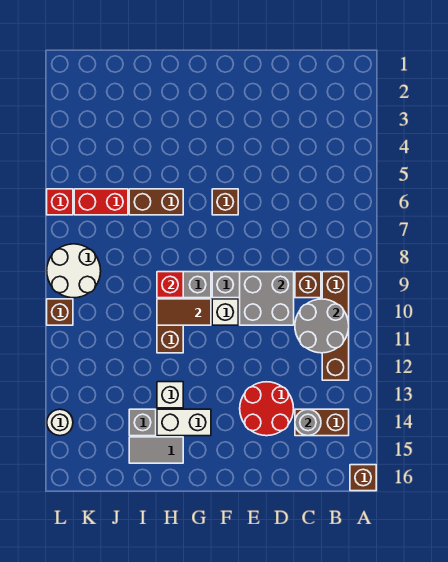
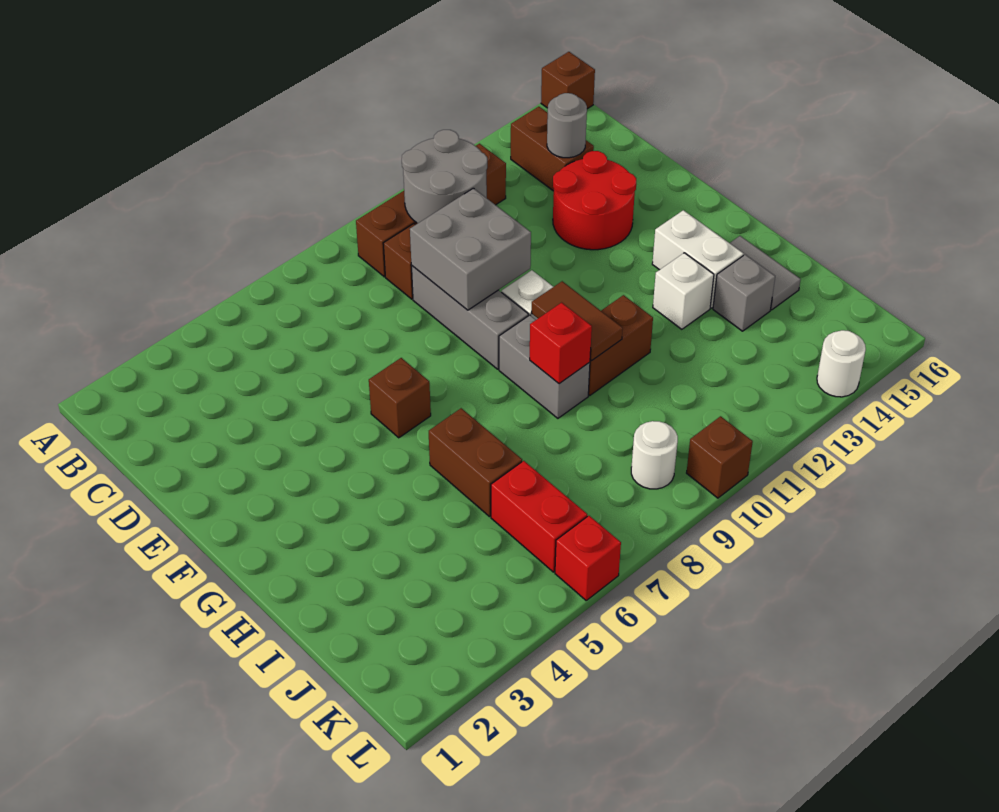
white 2x2 round brick [47,244,101,298] -> white 1x1 round brick [631,421,678,489]

